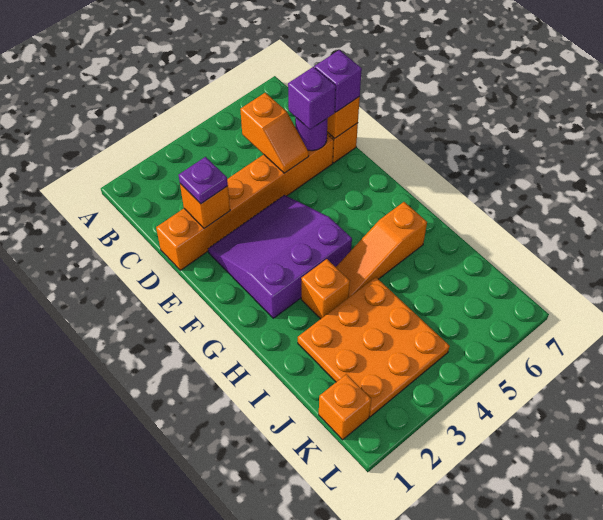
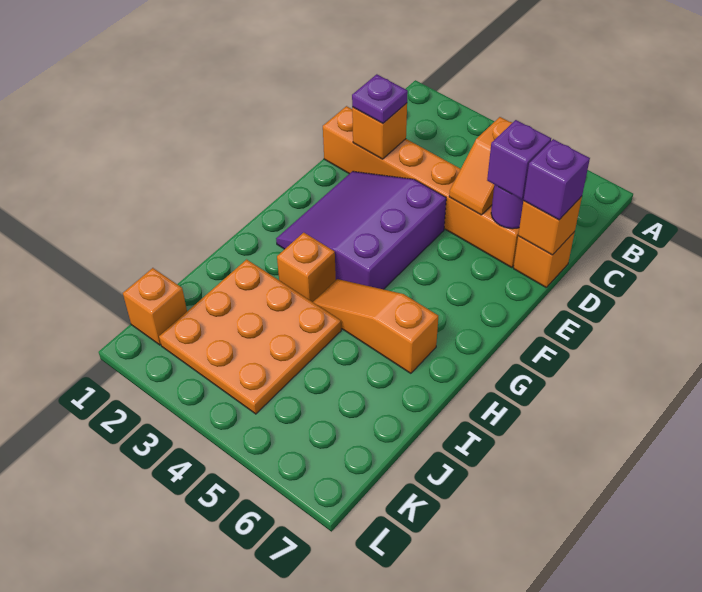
purple 3x3 slope [208,195,352,318] -> purple 3x3 slope turned to [276,171,446,289]

